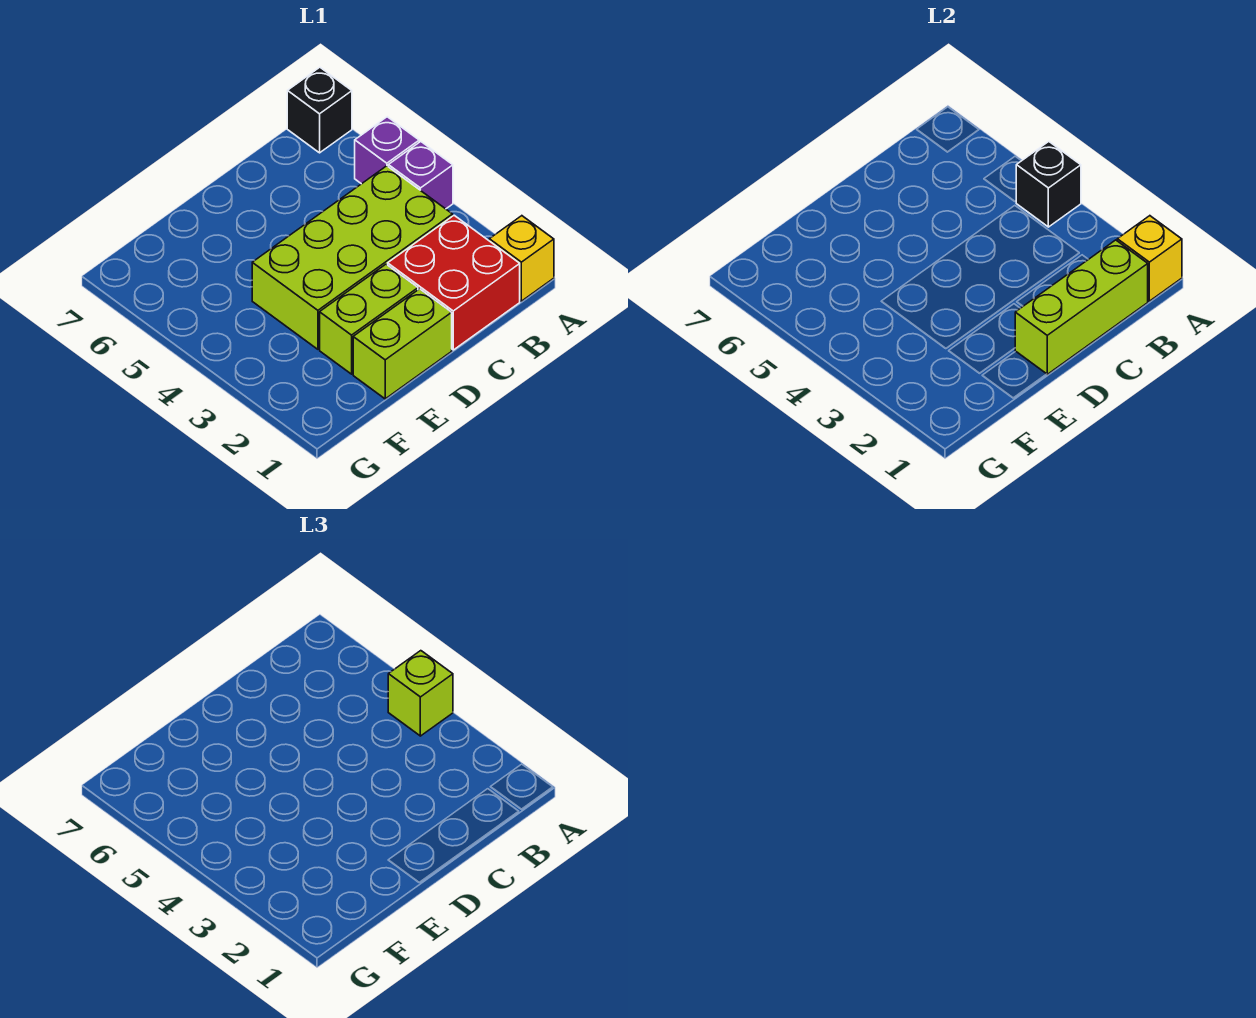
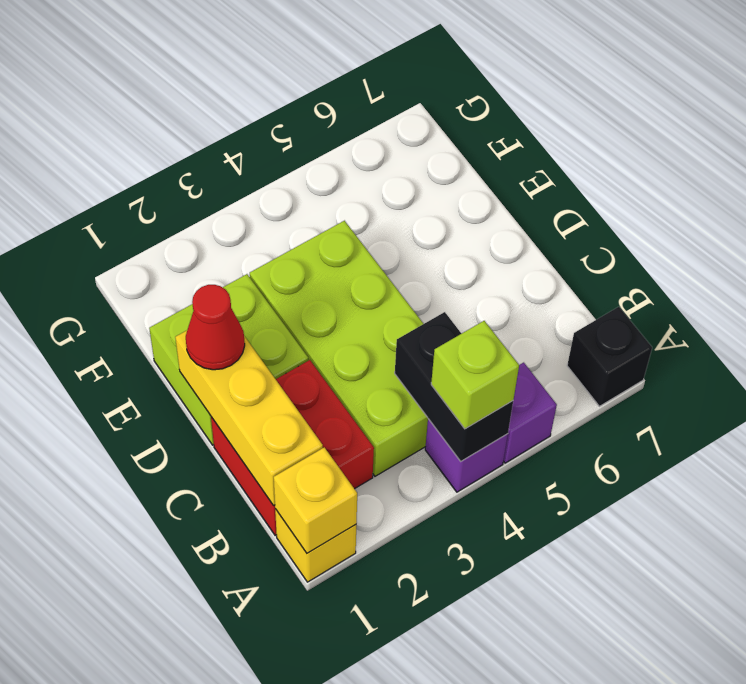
black 1x1 brick [1016,142,1081,227] -> black 1x2 brick [395,312,513,461]
lime 1x3 brick [1015,240,1148,374] -> yellow 1x3 brick [175,331,323,506]
none -> red 1x1 cone [186,285,245,370]

